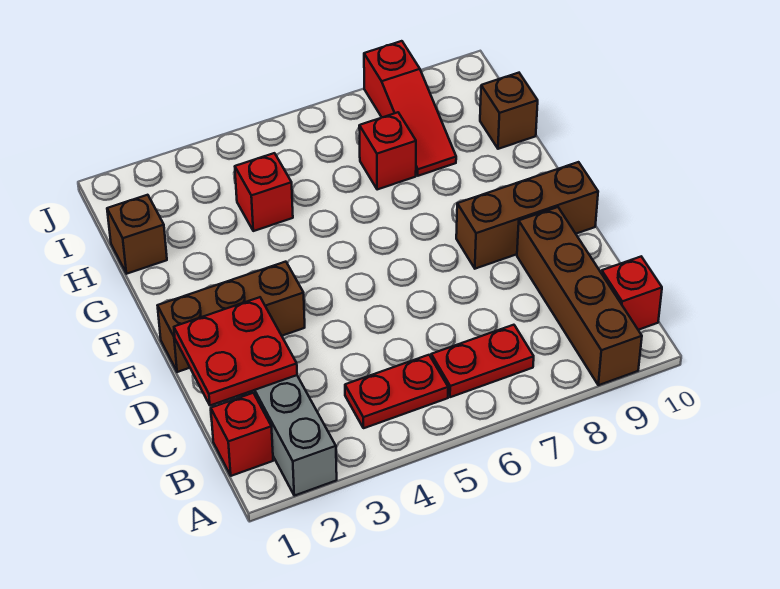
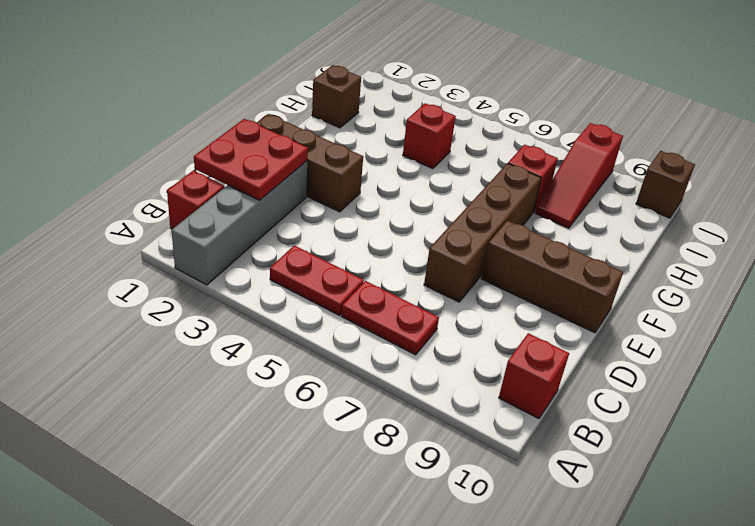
brown 1x4 brick [517,207,642,385] -> brown 1x4 brick moved to [424,163,541,302]
brown 1x1 brick [480,73,538,149] -> brown 1x1 brick moved to [636,151,695,218]

